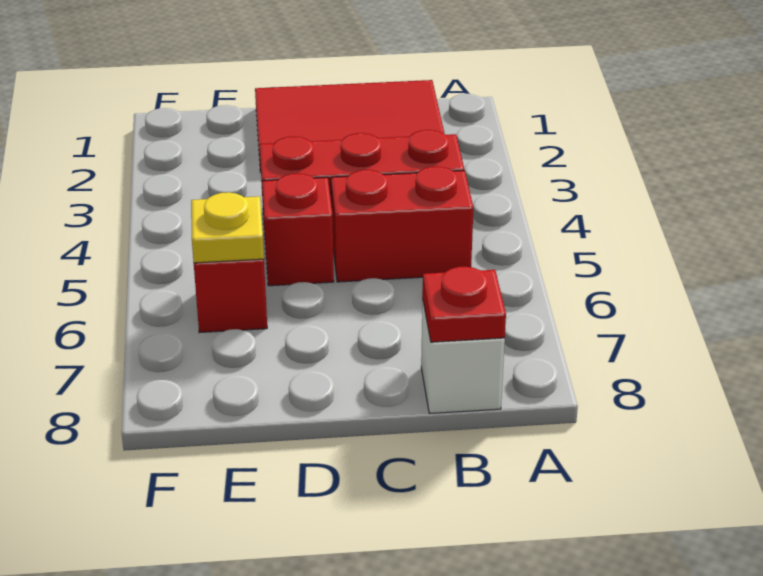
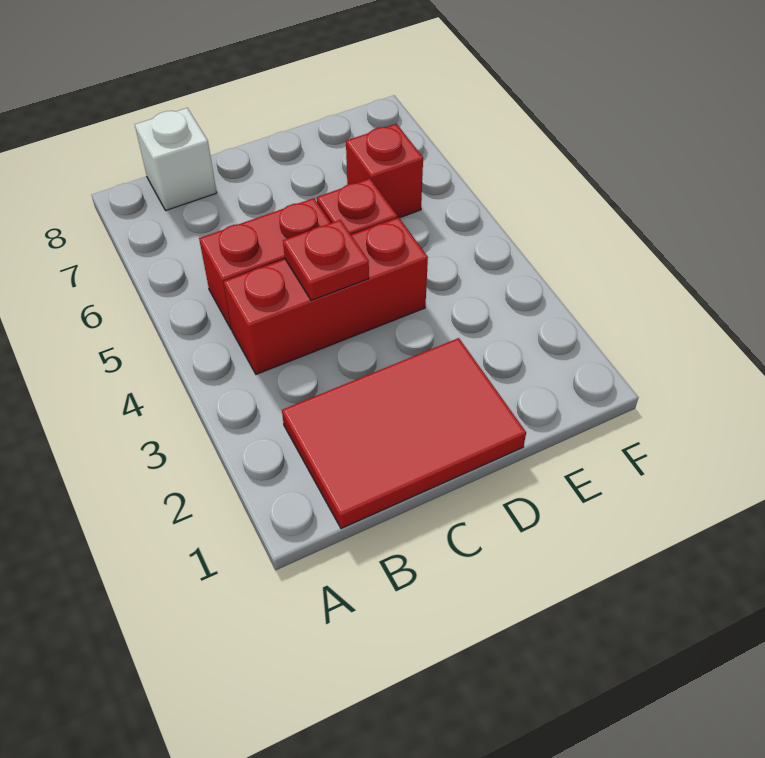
red 1x1 plate [423,266,506,342] -> red 1x1 plate moved to [283,220,369,300]
yellow 1x1 plate [191,192,264,263] -> none

